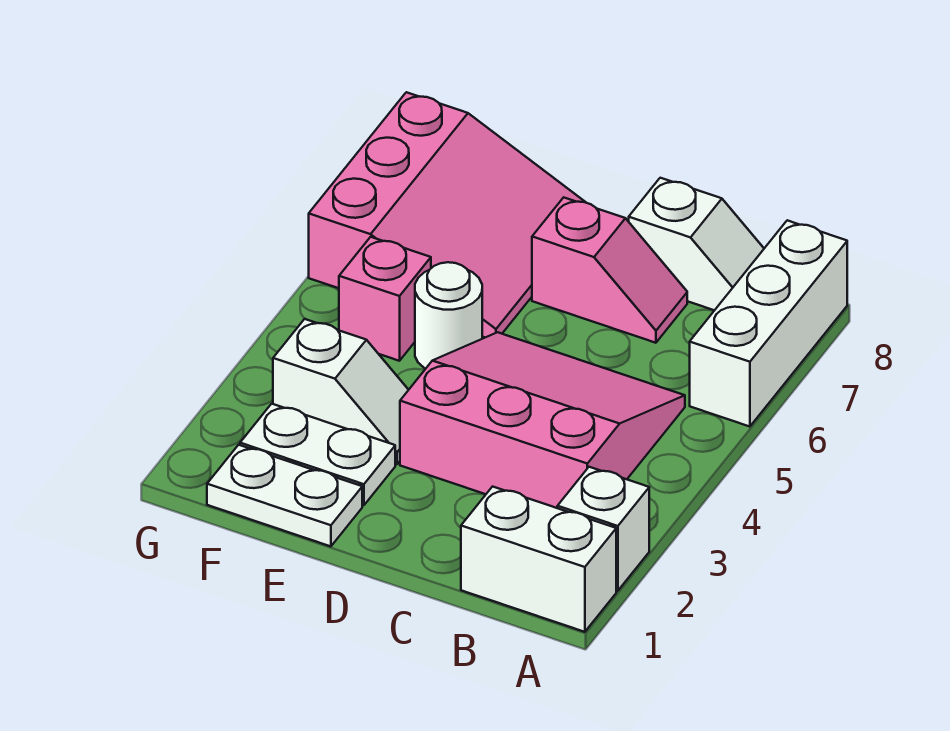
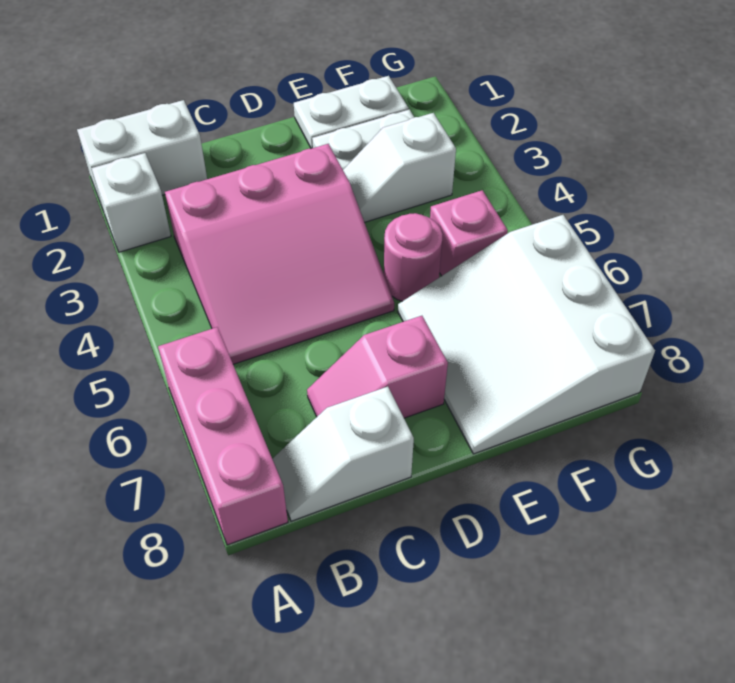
white 1x3 brick [690,220,847,427] -> pink 1x3 brick [158,327,288,545]
white 1x1 round brick [415,262,482,369] -> pink 1x1 round brick [384,213,443,301]
pink 3x3 slope [309,92,586,337] -> white 3x3 slope [398,215,655,454]

